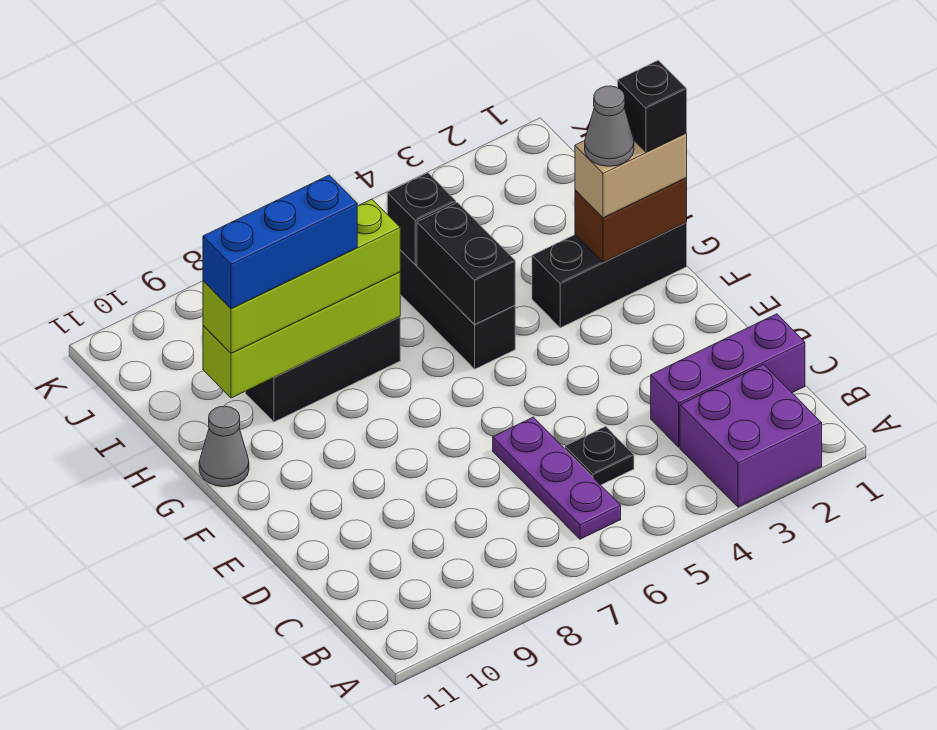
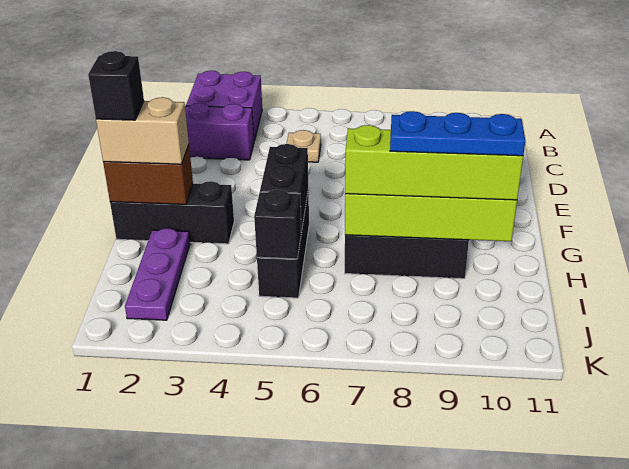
purple 1x3 plate [493,417,621,539] -> purple 1x3 plate moved to [125,228,190,320]
black 1x1 plate [565,426,634,485] -> tan 1x1 plate [286,130,321,162]
grey 1x1 cone [585,86,634,166] -> none
grey 1x1 cone [199,406,249,487] -> none
blue 1x3 brick [203,175,357,309] -> blue 1x3 plate [390,111,525,156]

